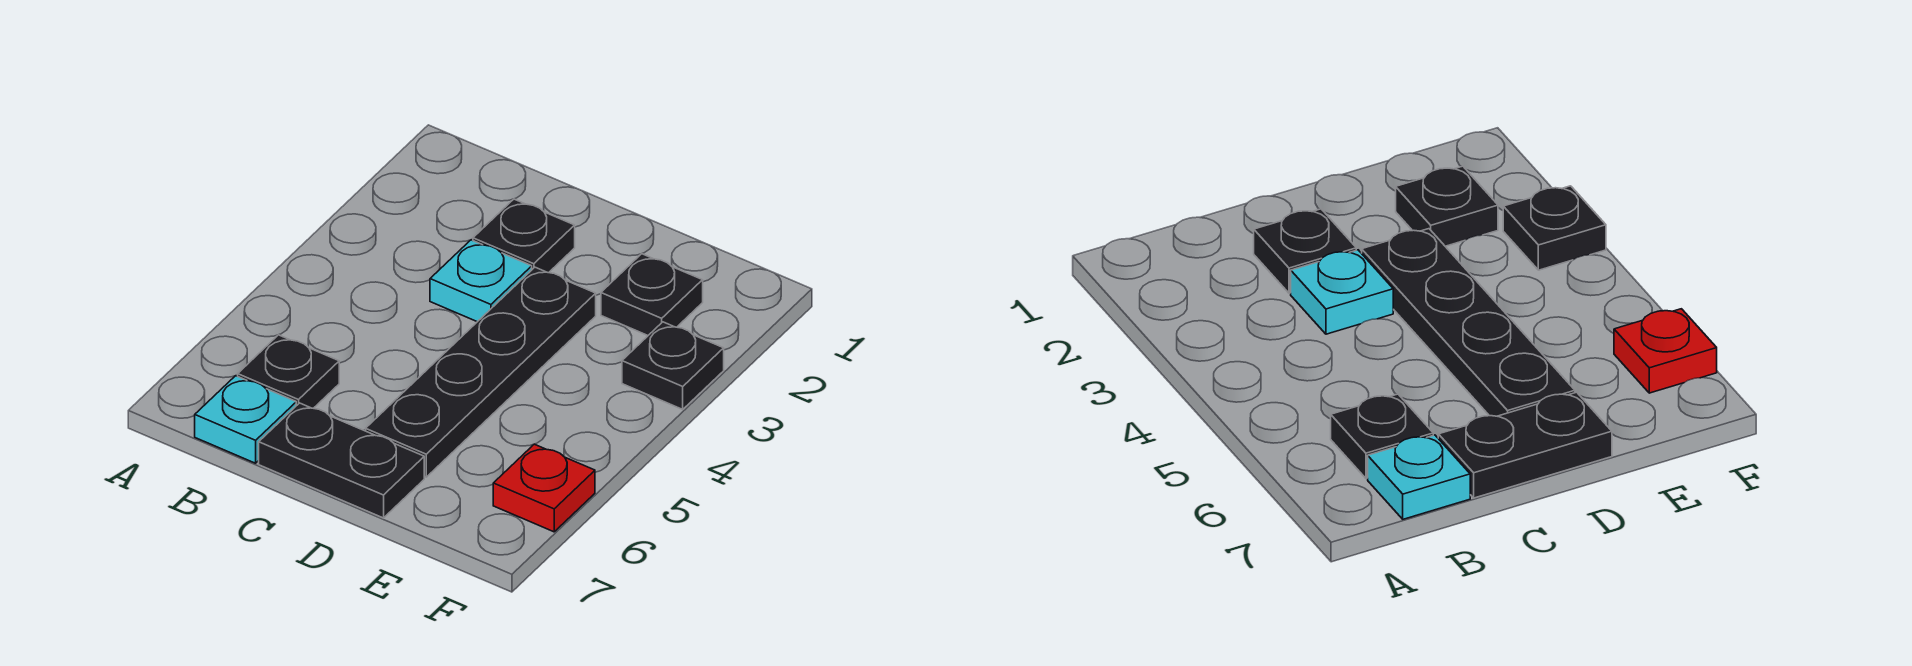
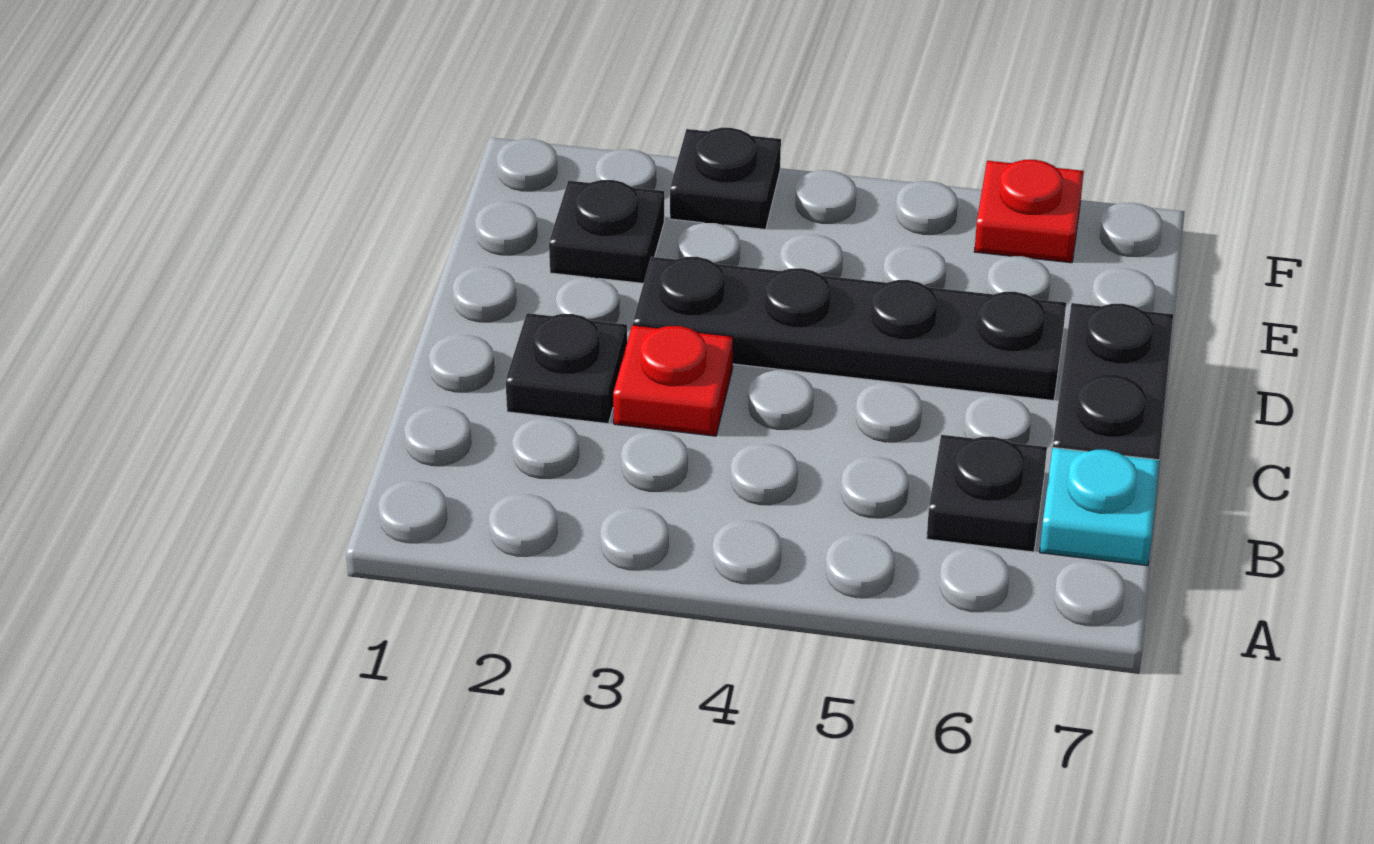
cyan 1x1 plate [430,240,532,322] -> red 1x1 plate [613,325,733,436]

